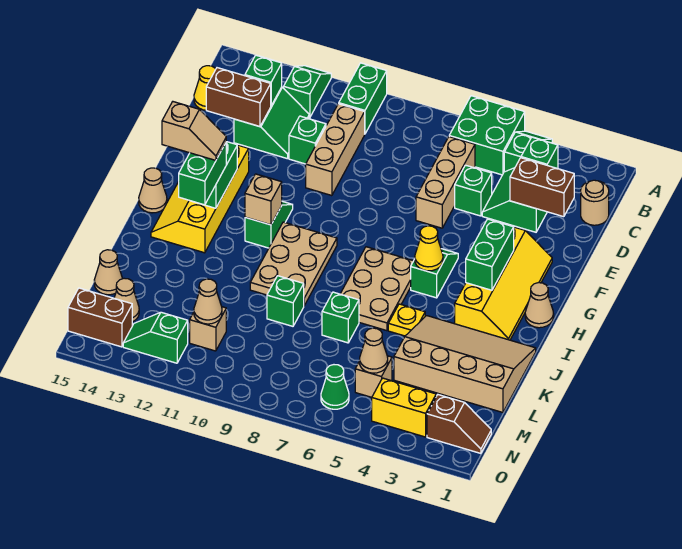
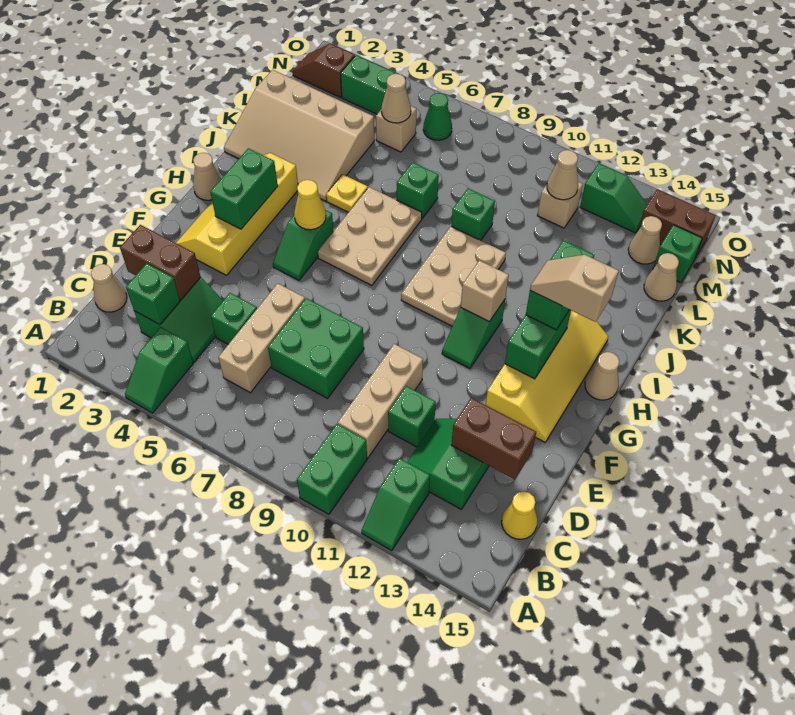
green 2x2 brick [449,96,525,175] -> green 2x2 brick moved to [268,298,364,398]
tan 1x1 round brick [581,180,609,225] -> tan 1x1 cone [91,264,127,312]
green 1x1 brick [245,55,282,105] -> green 1x1 brick moved to [653,225,702,283]
yellow 1x2 brick [372,378,436,437] -> green 1x2 brick [341,55,406,114]

